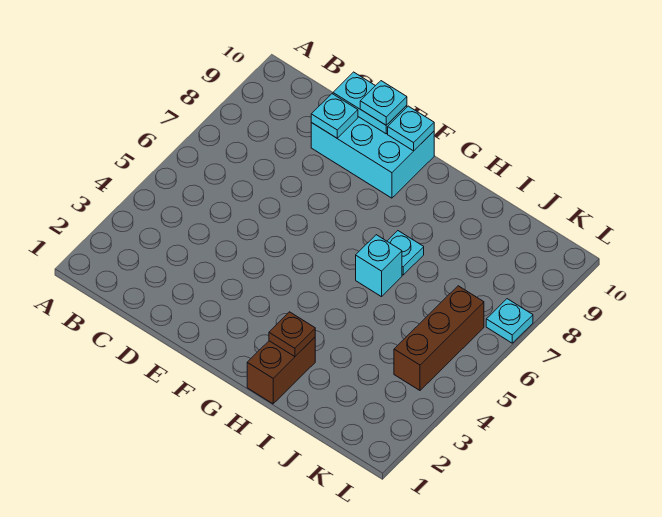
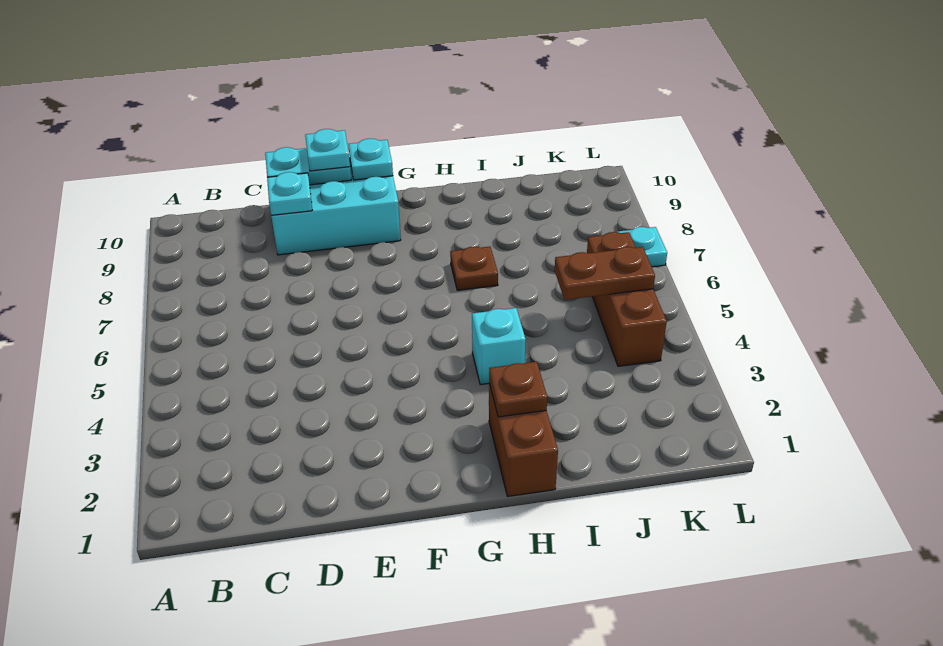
cyan 1x1 brick [356,235,402,297] -> cyan 1x1 brick moved to [472,308,526,385]
cyan 1x1 plate [387,231,424,275] -> brown 1x1 plate [450,247,498,290]
none -> brown 1x2 plate [555,247,655,300]

